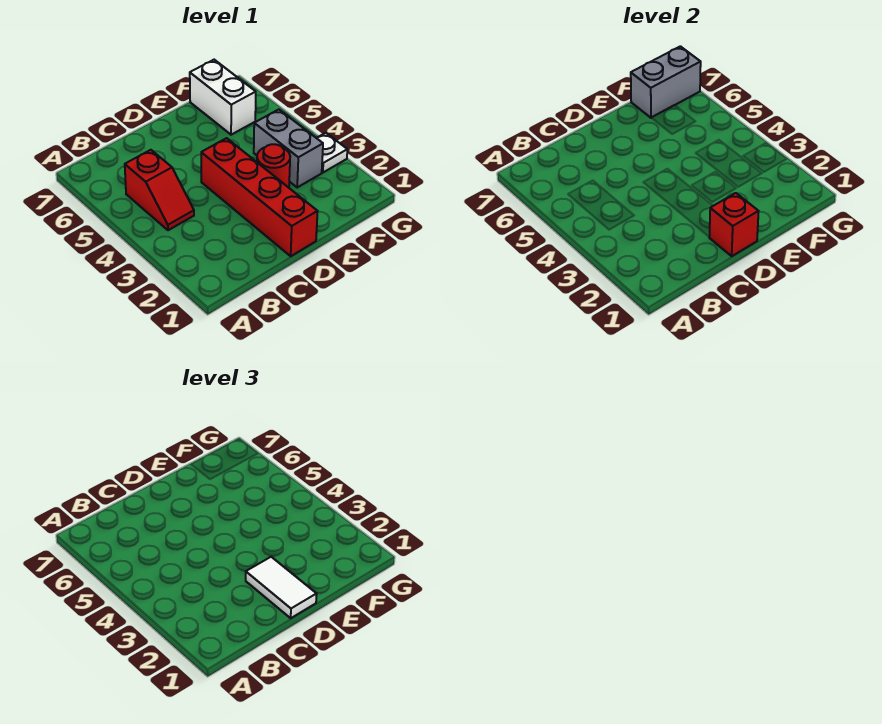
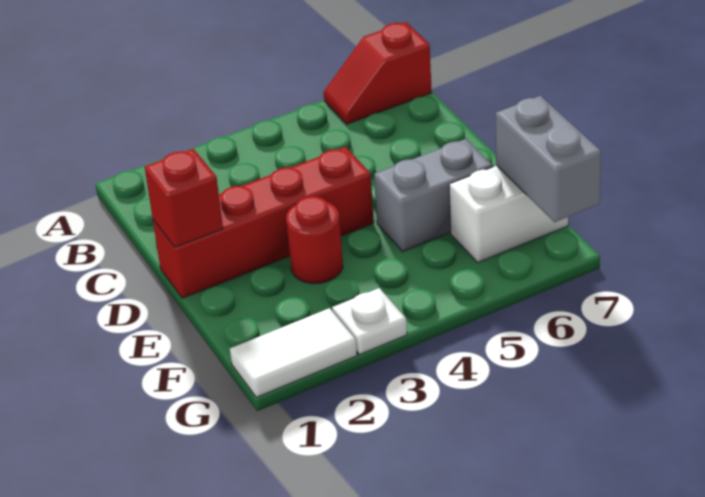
red 1x2 slope [125,150,194,230] -> red 1x2 slope moved to [324,22,432,124]
white 1x2 tile [246,557,317,618] -> white 1x2 tile moved to [230,308,357,397]
grey 1x2 brick [254,109,323,187] -> grey 1x2 brick moved to [374,139,493,252]

